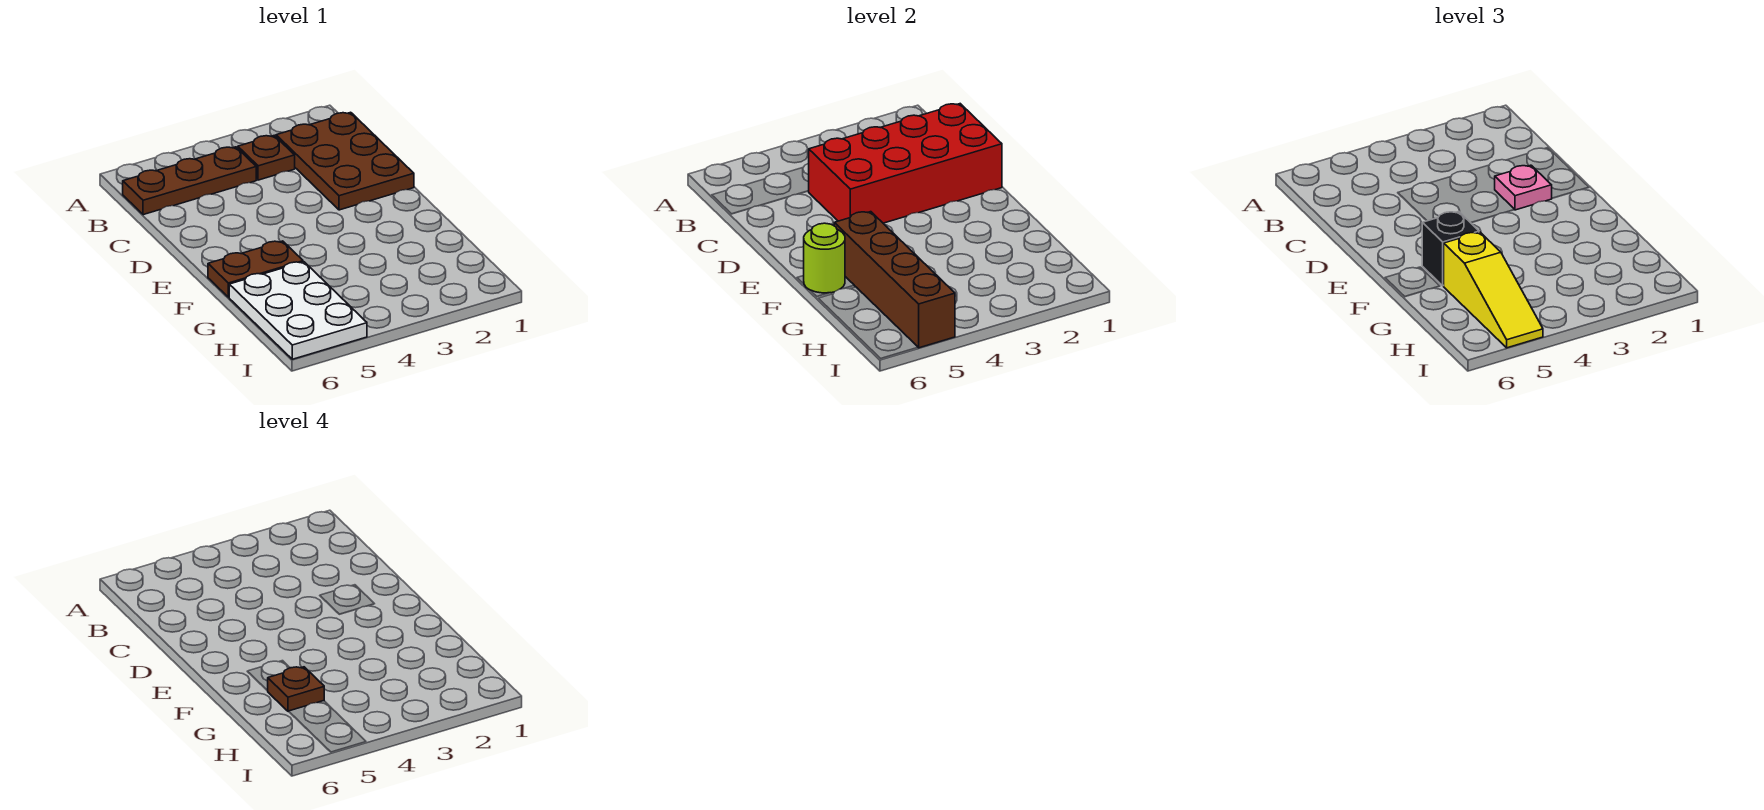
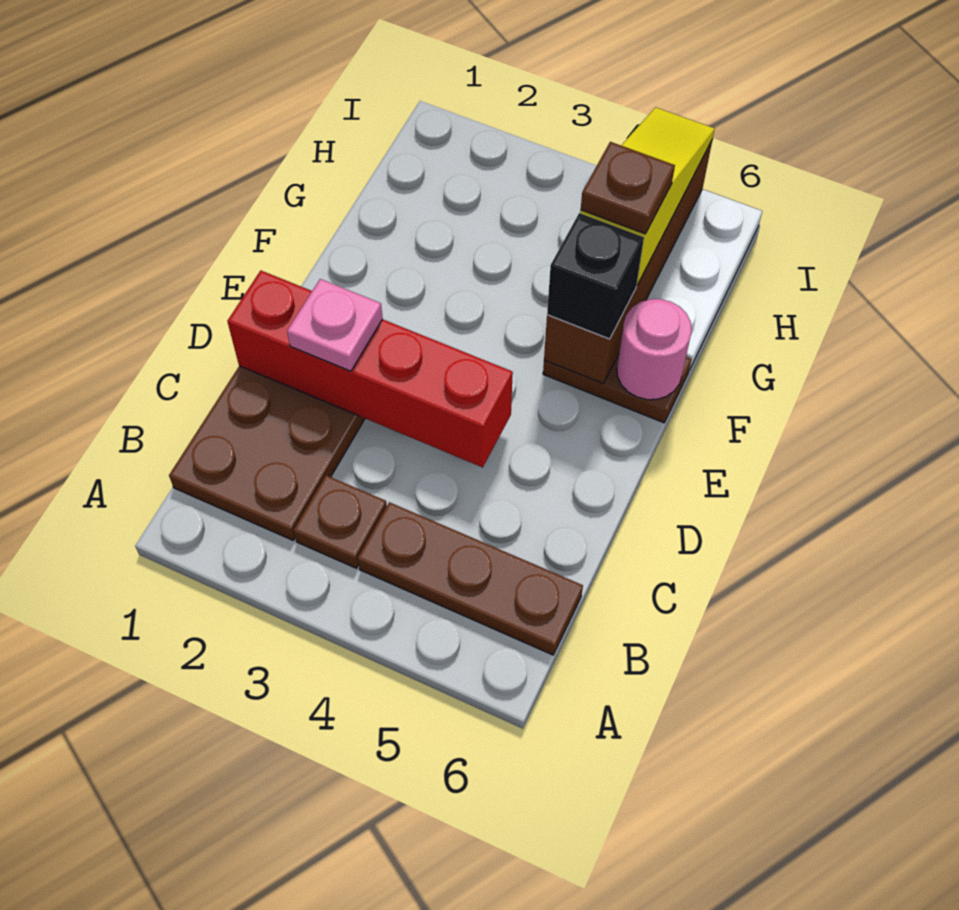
red 2x4 brick [809,104,1002,223] -> red 1x4 brick [227,271,513,467]
lime 1x1 round brick [804,223,845,293] -> pink 1x1 round brick [617,299,692,400]

